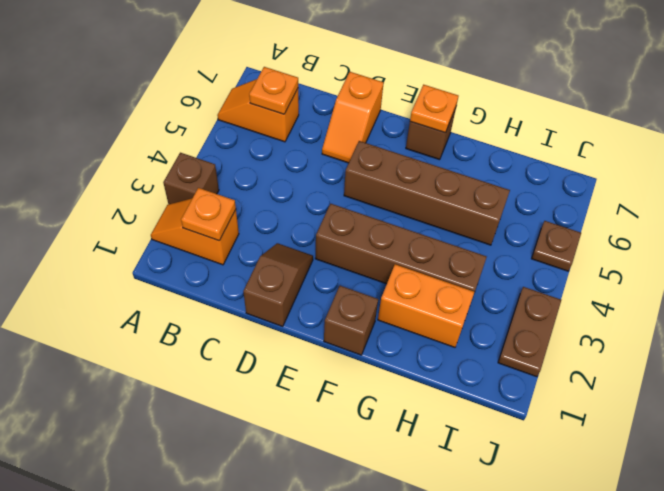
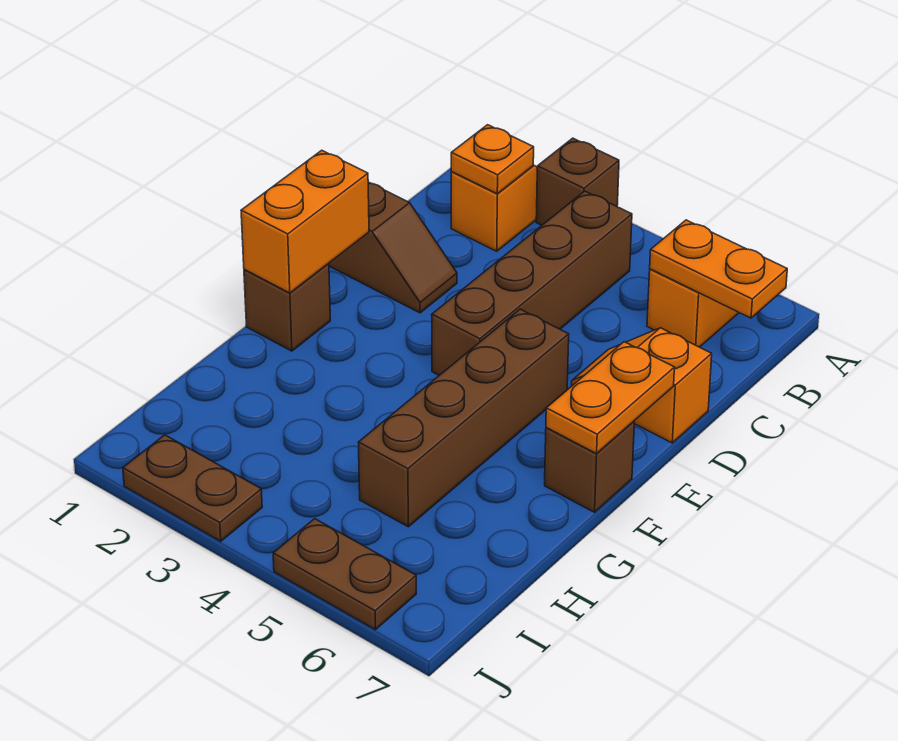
orange 1x1 plate [249,67,298,114] -> orange 1x2 plate [650,220,787,318]
brown 1x4 brick [315,204,487,292] -> brown 1x4 brick moved to [432,191,632,375]
orange 1x1 plate [410,85,458,133] -> orange 1x2 plate [546,342,675,454]
orange 1x2 brick [378,264,474,347] -> orange 1x2 brick moved to [241,150,369,293]
brown 1x1 plate [531,221,581,271] -> brown 1x2 plate [273,519,416,630]

